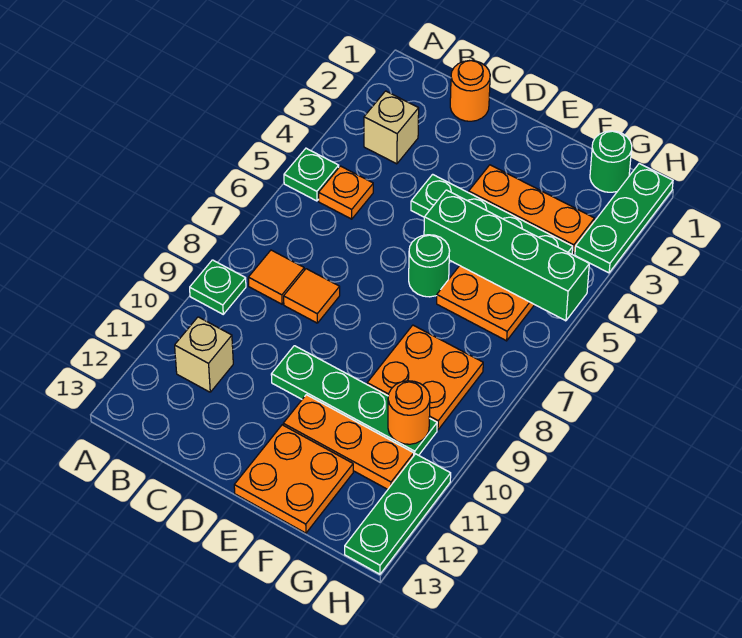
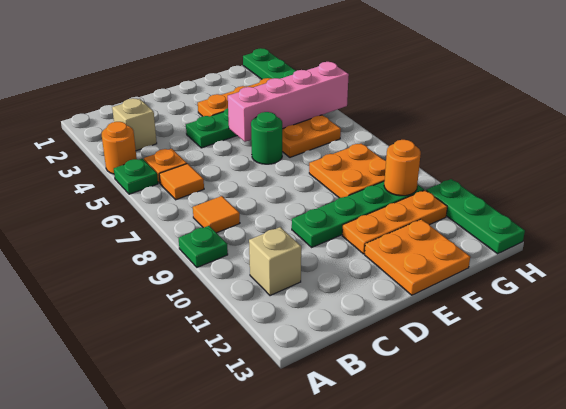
orange 1x1 round brick [450,61,490,121] -> orange 1x1 round brick moved to [102,122,137,174]
orange 1x1 tile [284,269,340,323] -> orange 1x1 tile moved to [159,164,204,200]
green 1x4 brick [424,190,589,321] -> pink 1x4 brick [228,62,349,142]
green 1x1 round brick [590,131,632,192] -> none

